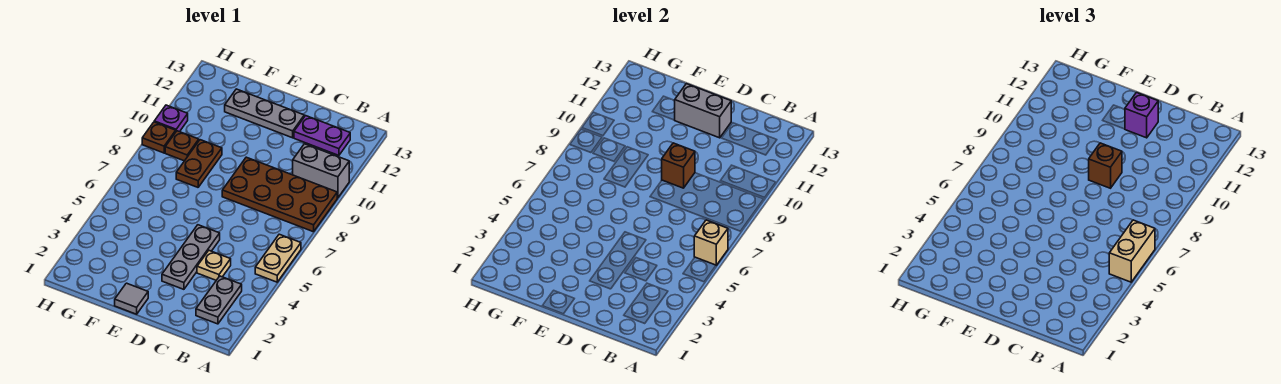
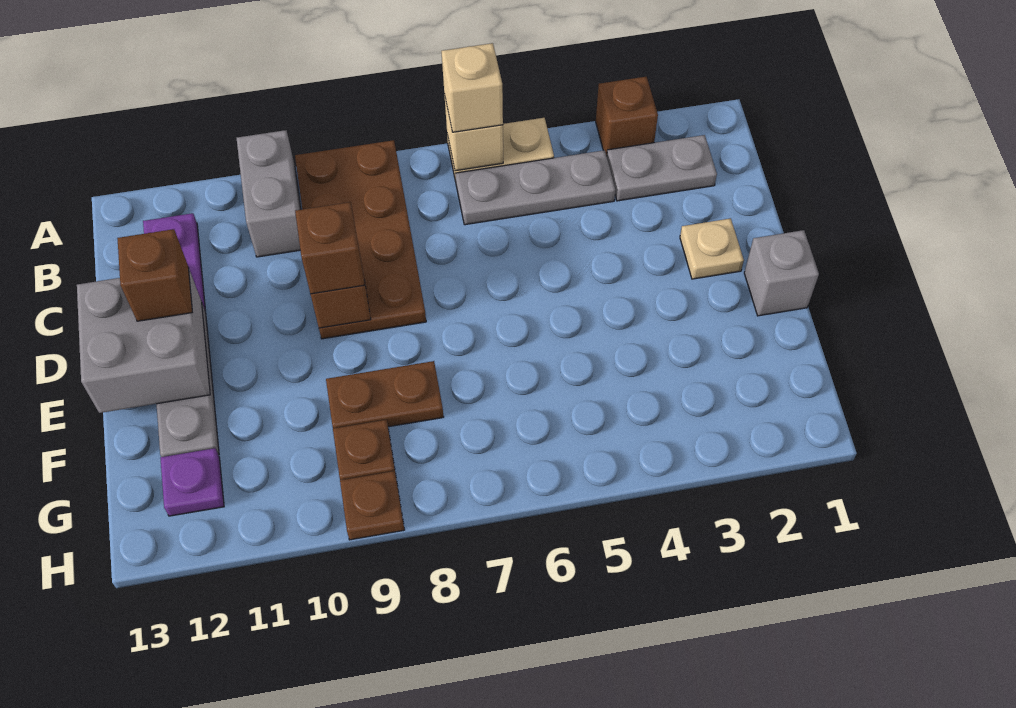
none -> brown 1x1 brick [596,77,658,156]
tan 1x2 brick [1109,220,1155,282] -> tan 1x1 brick [441,43,503,132]
tan 1x1 plate [197,251,231,280] -> tan 1x1 plate moved to [680,218,744,279]
grey 1x3 plate [162,225,220,289] -> grey 1x3 plate moved to [455,150,615,225]
grey 1x2 brick [675,84,731,138] -> grey 2x2 brick [77,270,210,413]
purple 1x1 brick [1125,93,1158,138] -> brown 1x1 brick [117,229,192,321]
grey 1x1 tile [115,283,148,314] -> grey 1x1 brick [744,230,819,316]
purple 1x1 plate [154,105,188,132] -> purple 1x1 plate moved to [160,448,224,516]

